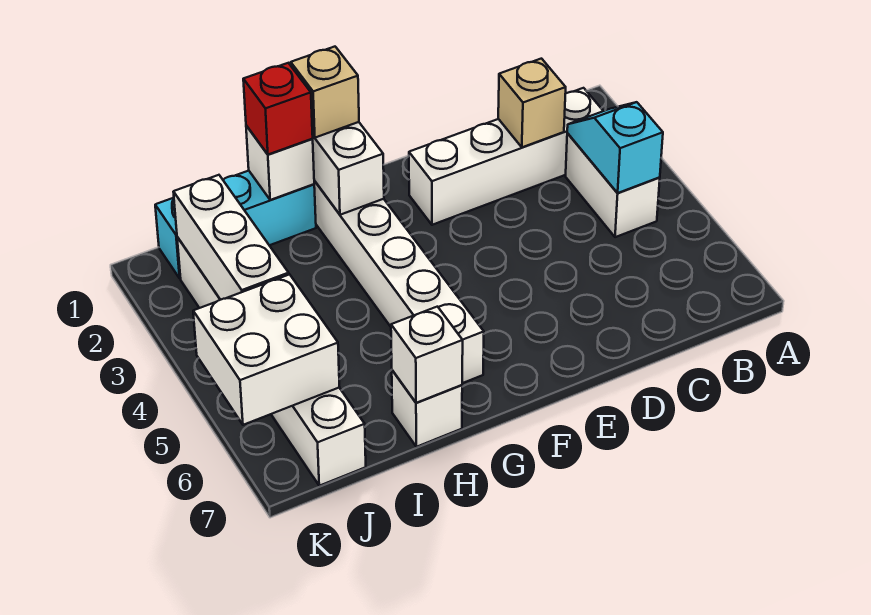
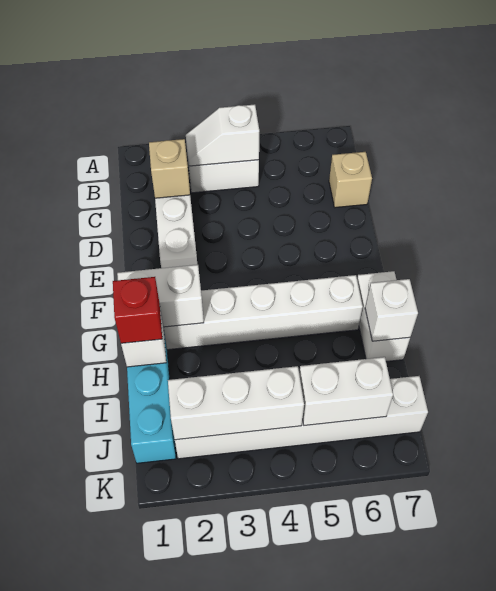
cyan 1x2 slope [567,102,663,193] -> white 1x2 slope [186,104,259,166]
tan 1x1 brick [291,47,359,138] -> tan 1x1 brick moved to [329,152,372,208]
white 1x1 brick [392,370,462,447] -> white 1x2 brick [357,271,410,362]
white 2x2 brick [193,274,339,425] -> white 1x2 brick [299,357,393,426]

